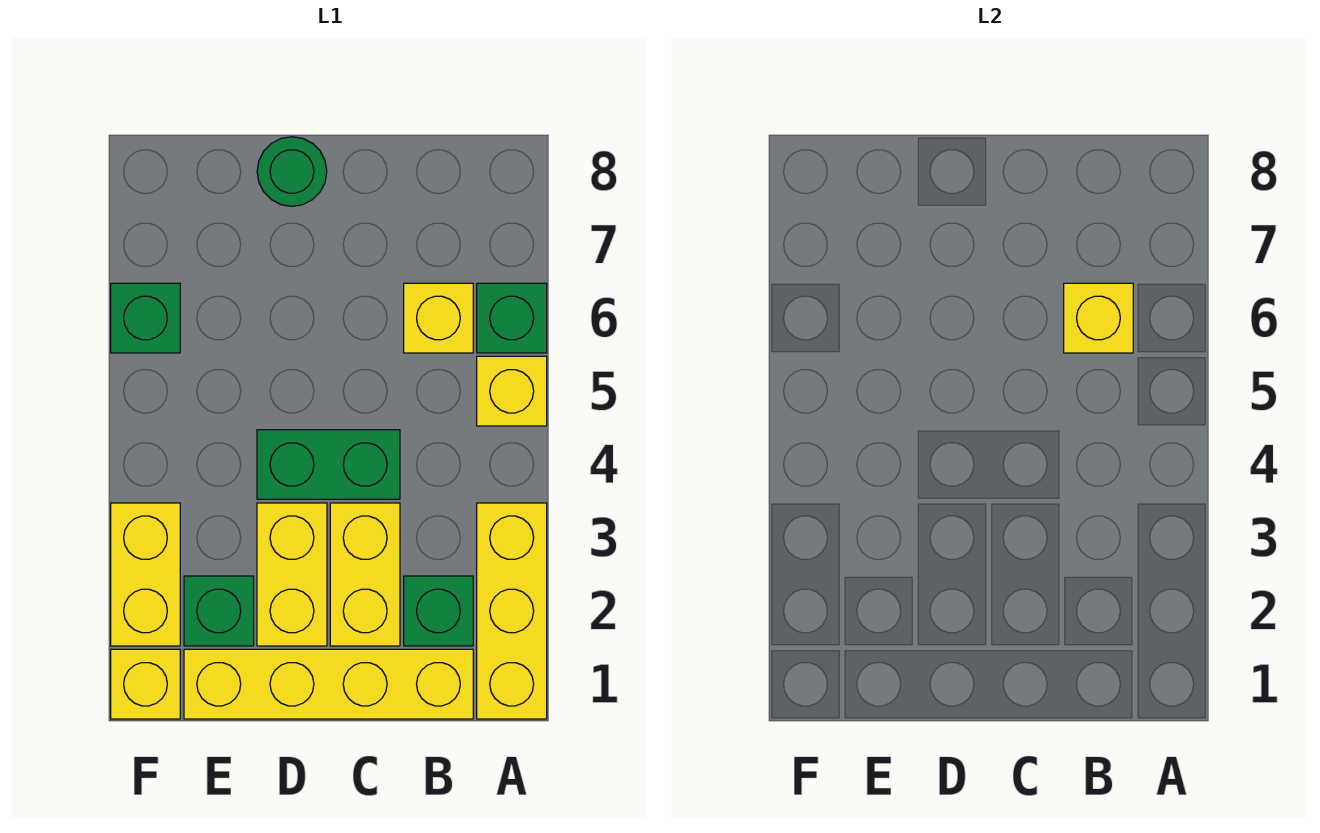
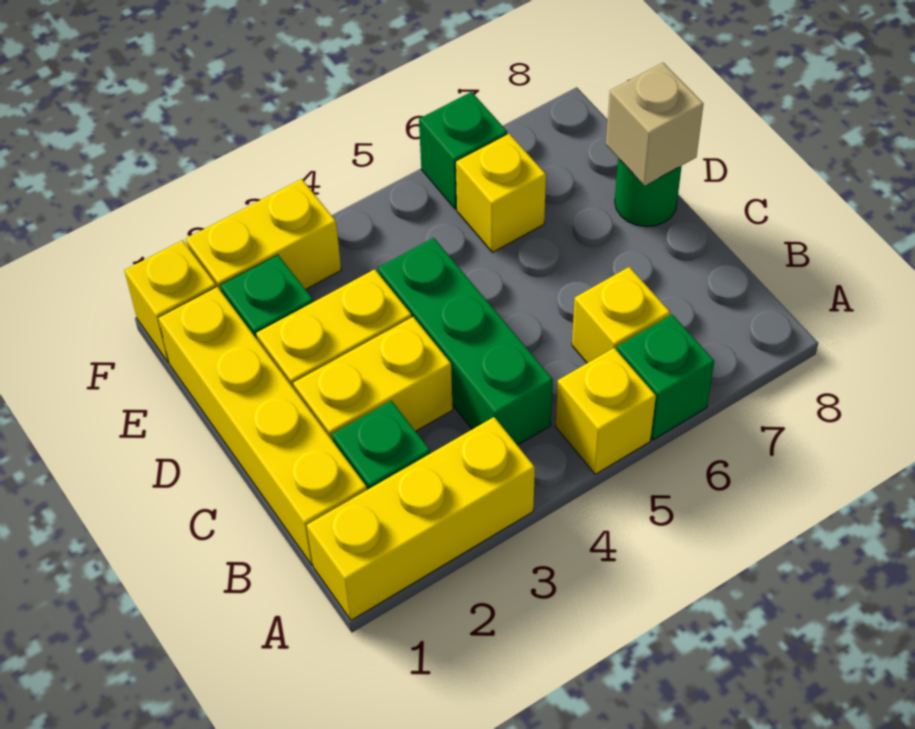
yellow 1x1 brick [1064,283,1133,353] -> yellow 1x1 brick moved to [456,134,546,252]
green 1x2 brick [257,430,400,499] -> green 1x3 brick [378,238,553,445]
none -> tan 1x1 brick [606,63,704,186]

